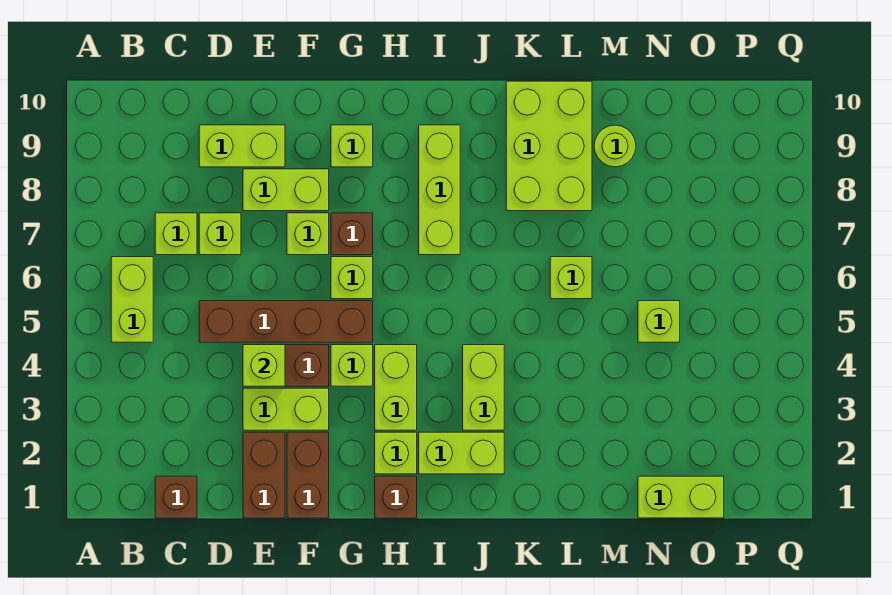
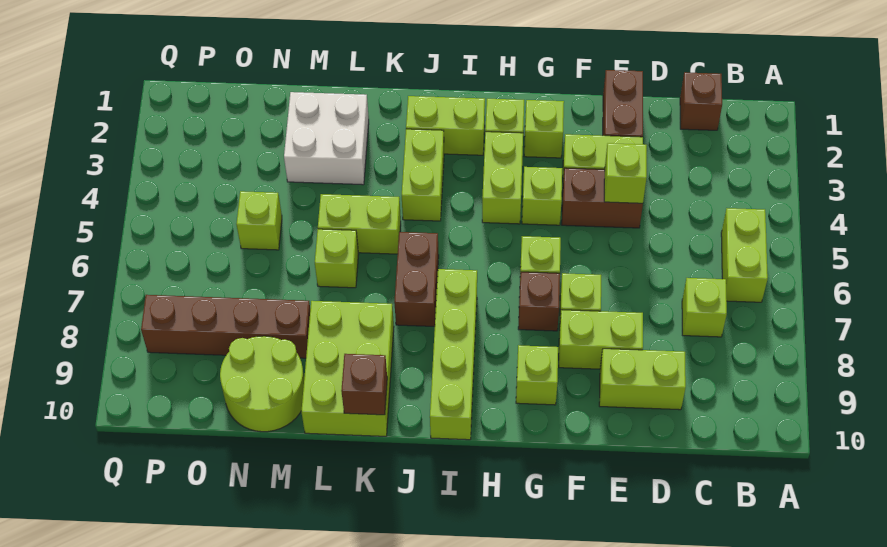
brown 1x4 brick [199,301,373,342] -> brown 1x4 brick moved to [141,295,310,358]
lime 1x1 brick [199,213,241,255] -> lime 1x1 brick moved to [524,100,564,158]
brown 1x2 brick [287,432,329,518] -> brown 1x2 brick moved to [394,232,439,327]
brown 1x1 brick [375,476,417,518] -> brown 1x1 brick moved to [341,354,387,415]
lime 1x3 brick [419,125,460,255] -> lime 1x4 brick [430,269,477,440]
none -> white 2x2 brick [284,92,369,185]
lime 1x1 round brick [594,125,636,167] -> lime 2x2 round brick [220,336,304,432]
lime 1x2 brick [638,476,724,518] -> lime 1x2 brick moved to [318,194,401,254]

